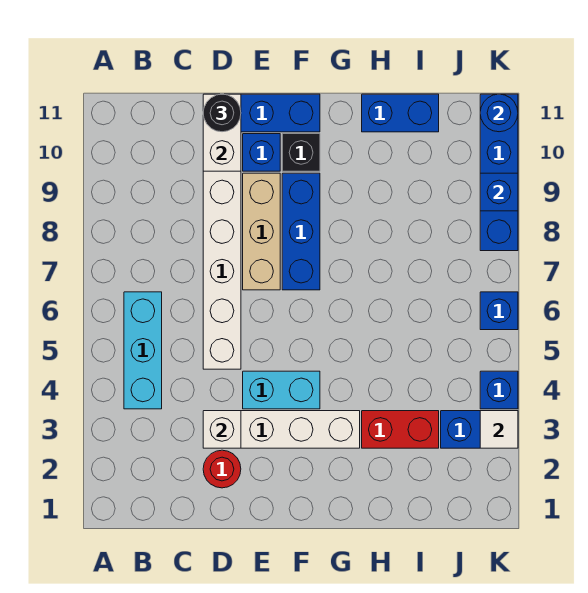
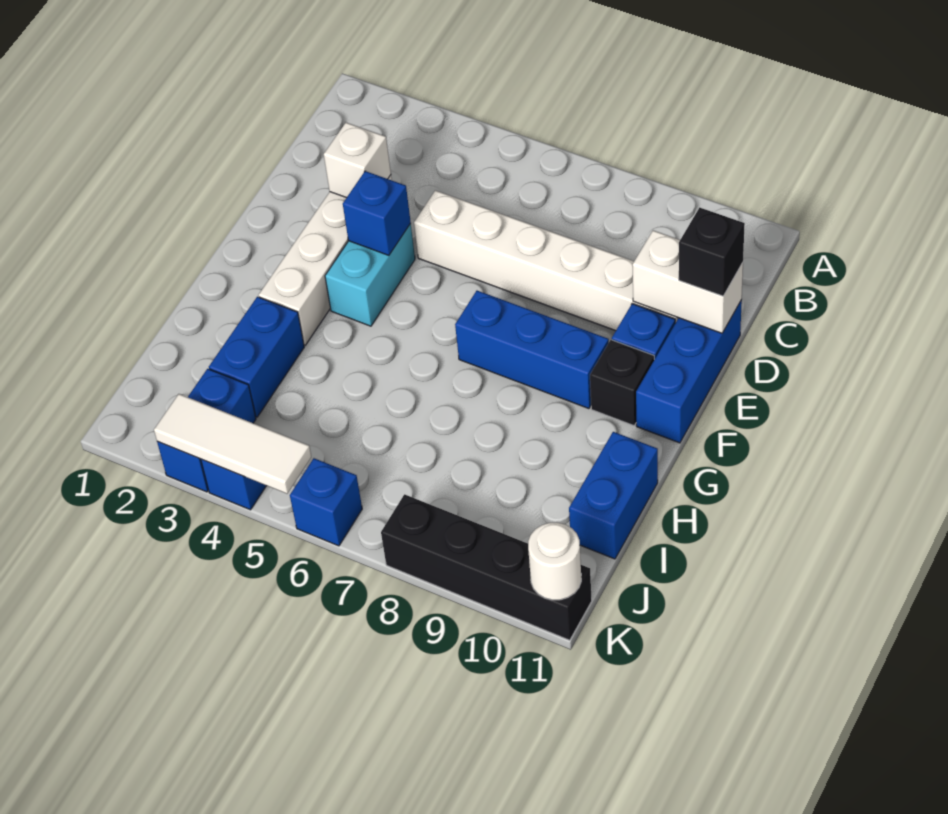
cyan 1x3 brick [124,292,162,409] -> none
red 1x1 round brick [203,450,241,488] -> none
black 1x1 round brick [203,94,241,132] -> black 1x1 brick [679,208,745,296]
tan 1x3 brick [243,173,280,290] -> none
red 1x2 brick [362,411,439,448] -> blue 1x2 brick [209,297,304,417]
white 1x1 tile [480,411,518,448] -> white 1x3 tile [154,394,311,494]
blue 1x4 brick [480,94,518,251] -> black 1x4 brick [381,494,592,640]
blue 1x1 brick [480,173,518,211] -> blue 1x1 brick moved to [343,171,411,255]
blue 1x1 round brick [480,94,518,132] -> white 1x1 round brick [528,522,581,600]

